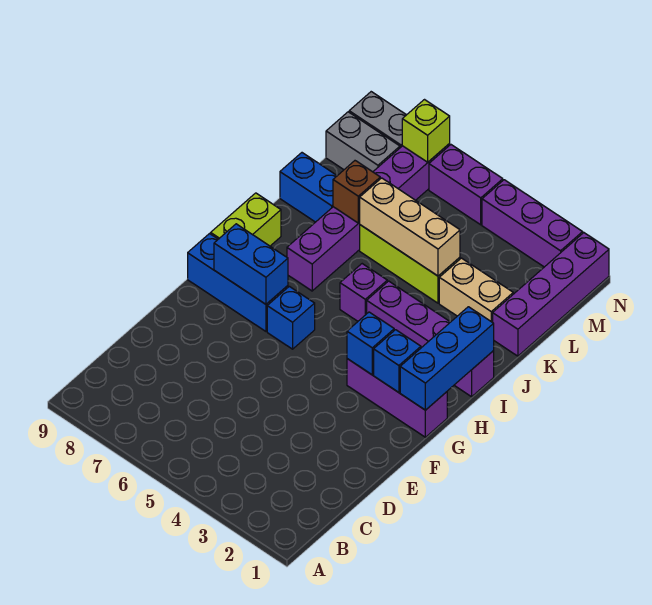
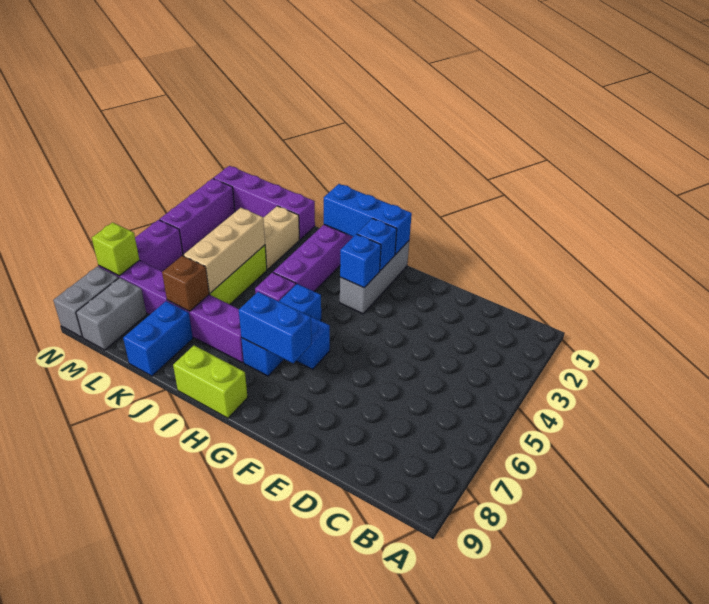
purple 1x3 brick [347,359,447,437] -> grey 1x3 brick [340,241,409,314]
blue 1x3 brick [188,234,288,331] -> blue 1x3 brick moved to [241,284,321,376]
blue 1x2 brick [214,224,288,304] -> blue 1x2 brick turned to [239,292,311,363]

